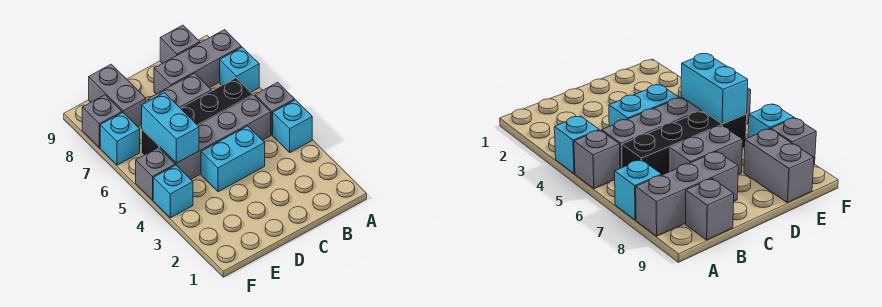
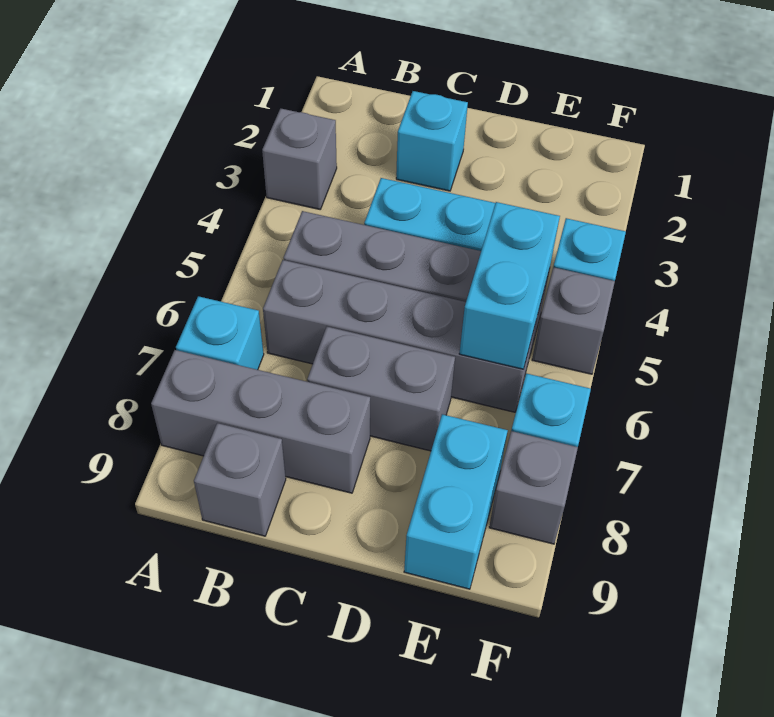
cyan 1x1 brick [273,100,312,152] -> cyan 1x1 brick moved to [396,91,468,191]
grey 1x1 brick [255,82,295,135] -> grey 1x1 brick moved to [262,108,337,209]
black 1x4 brick [142,78,253,155] -> grey 1x4 brick [263,260,536,412]
grey 1x2 brick [89,64,146,127] -> cyan 1x2 brick [404,414,508,589]

